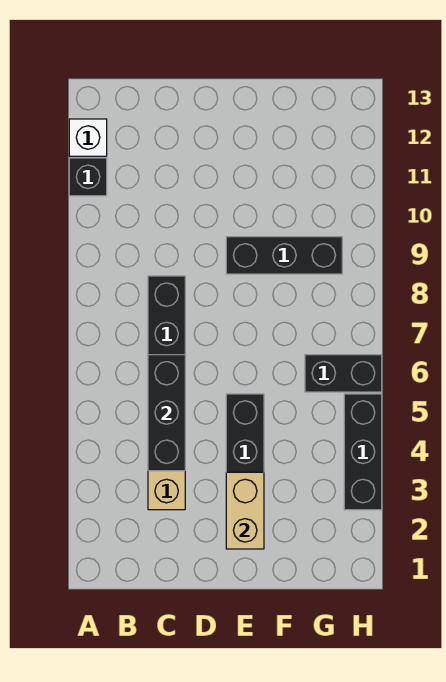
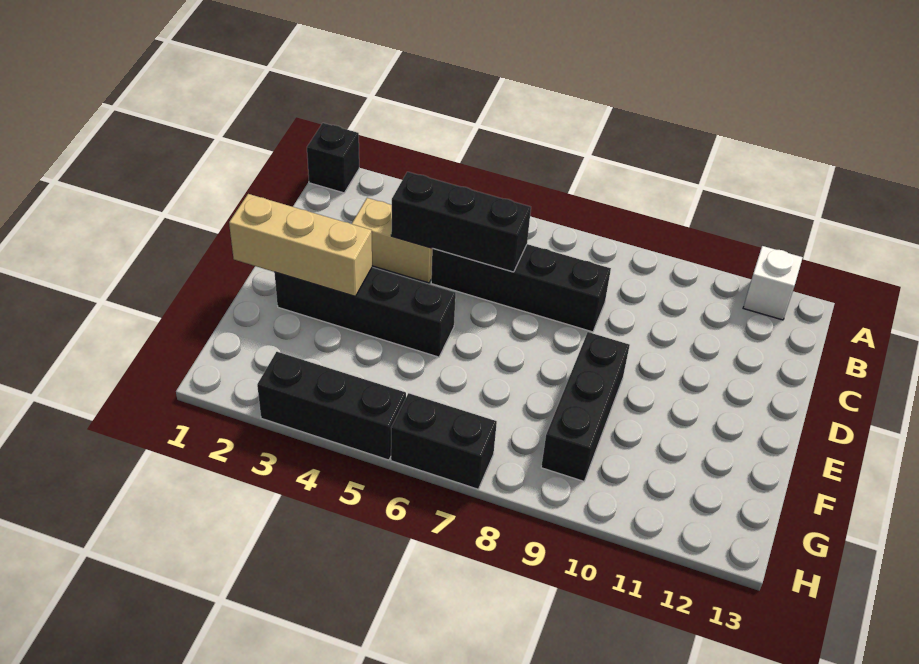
black 1x1 brick [69,158,107,196] -> black 1x1 brick moved to [307,123,359,193]
tan 1x2 brick [226,472,264,549] -> tan 1x3 brick [229,194,372,296]
black 1x2 brick [305,355,382,392] -> black 1x2 brick turned to [391,393,497,489]

